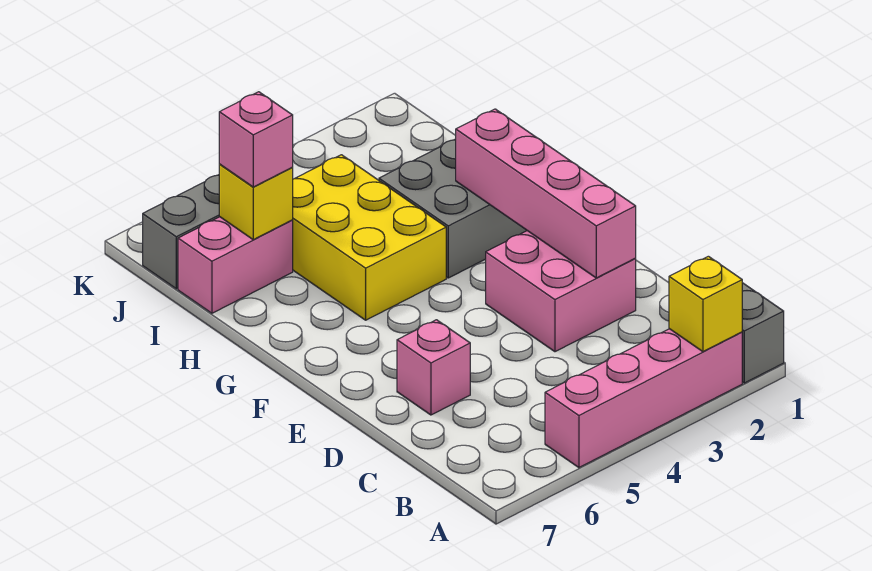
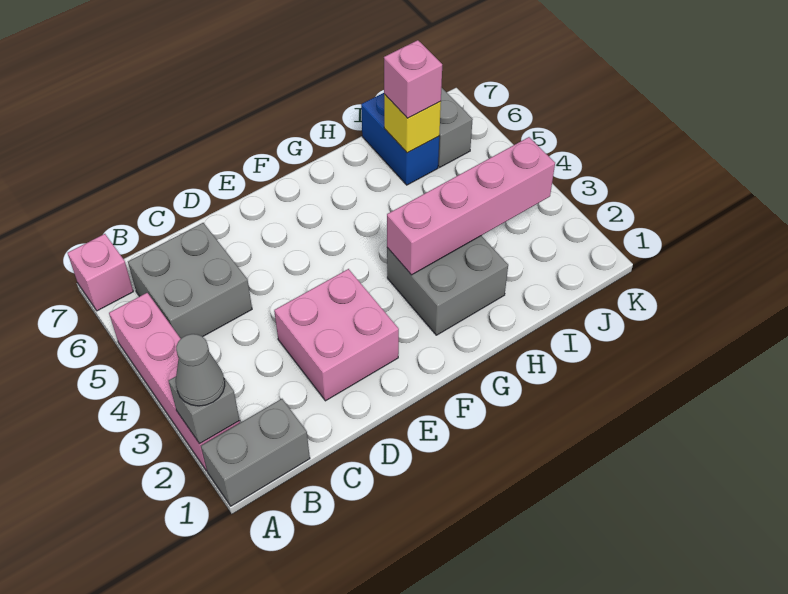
yellow 1x1 brick [669,256,742,352] -> grey 1x1 brick [169,377,240,444]
none -> grey 1x1 cone [176,334,225,406]
none -> grey 2x2 brick [128,223,252,338]
pink 1x4 brick [456,109,636,278] -> pink 1x4 brick moved to [387,137,555,275]
pink 1x1 brick [397,320,470,415] -> pink 1x1 brick moved to [68,234,133,311]
yellow 2x3 brick [293,155,446,320] -> none
pink 1x2 brick [178,217,293,313] -> blue 1x2 brick [361,93,439,185]

